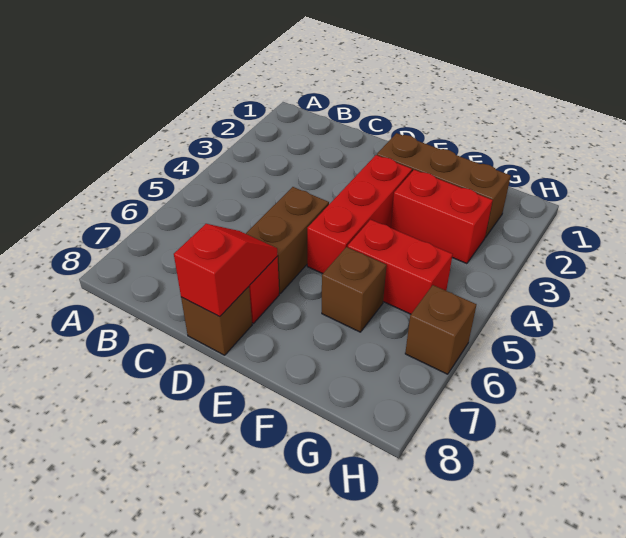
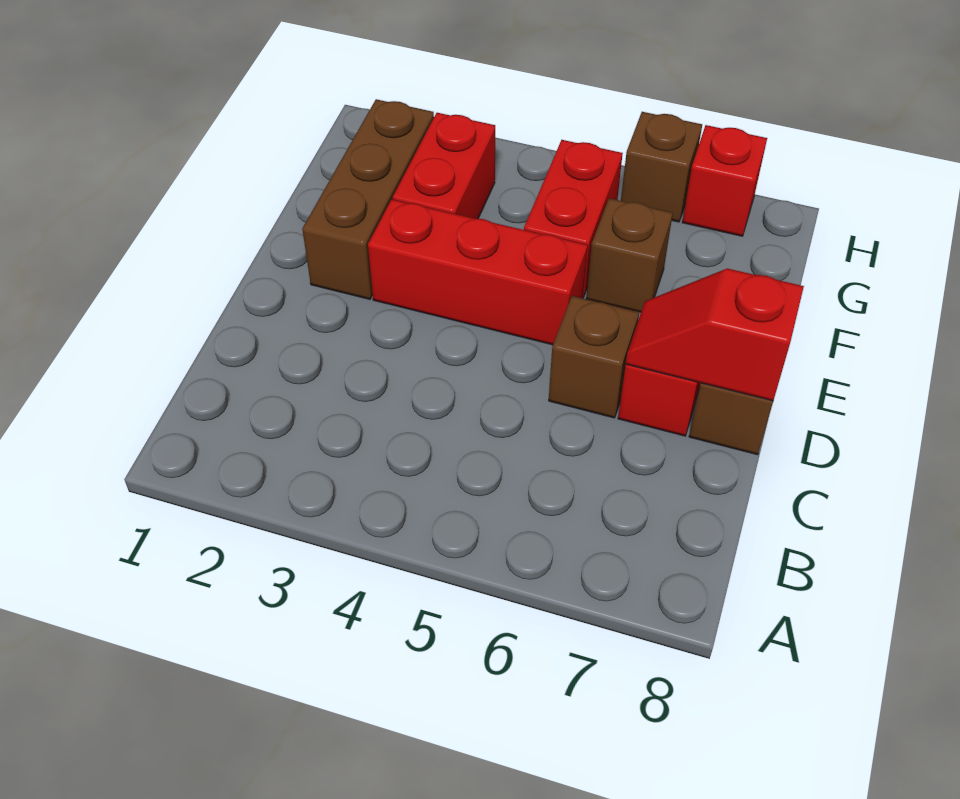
brown 1x2 brick [246,187,329,293] -> brown 1x1 brick [549,296,639,418]
none -> red 1x1 brick [682,125,767,236]

